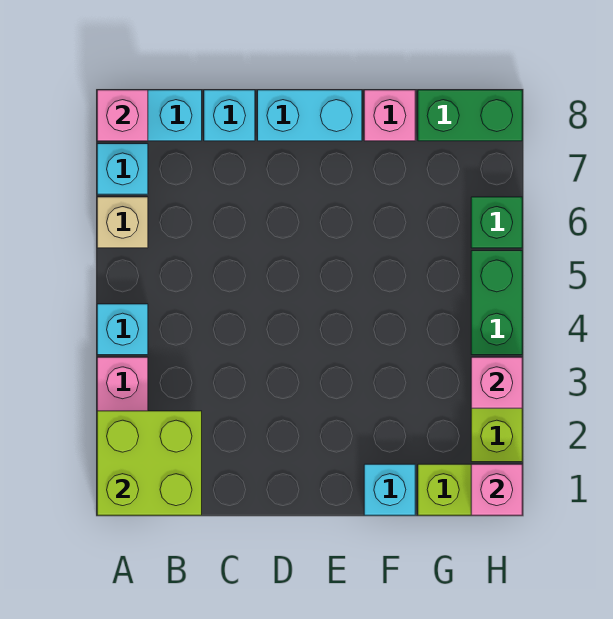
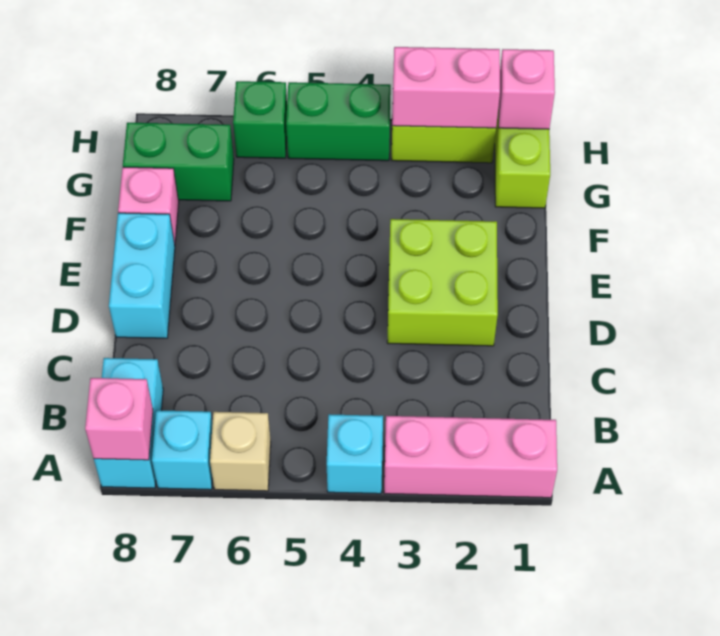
lime 2x2 brick [97,411,202,515] -> lime 2x2 brick moved to [387,219,498,346]
cyan 1x1 brick [204,90,255,141] -> none
cyan 1x1 brick [364,464,415,515] -> none
green 1x2 brick [418,90,522,141] -> green 1x2 brick turned to [123,123,234,201]
pink 1x1 brick [471,357,522,408] -> pink 1x2 brick [392,47,500,128]

